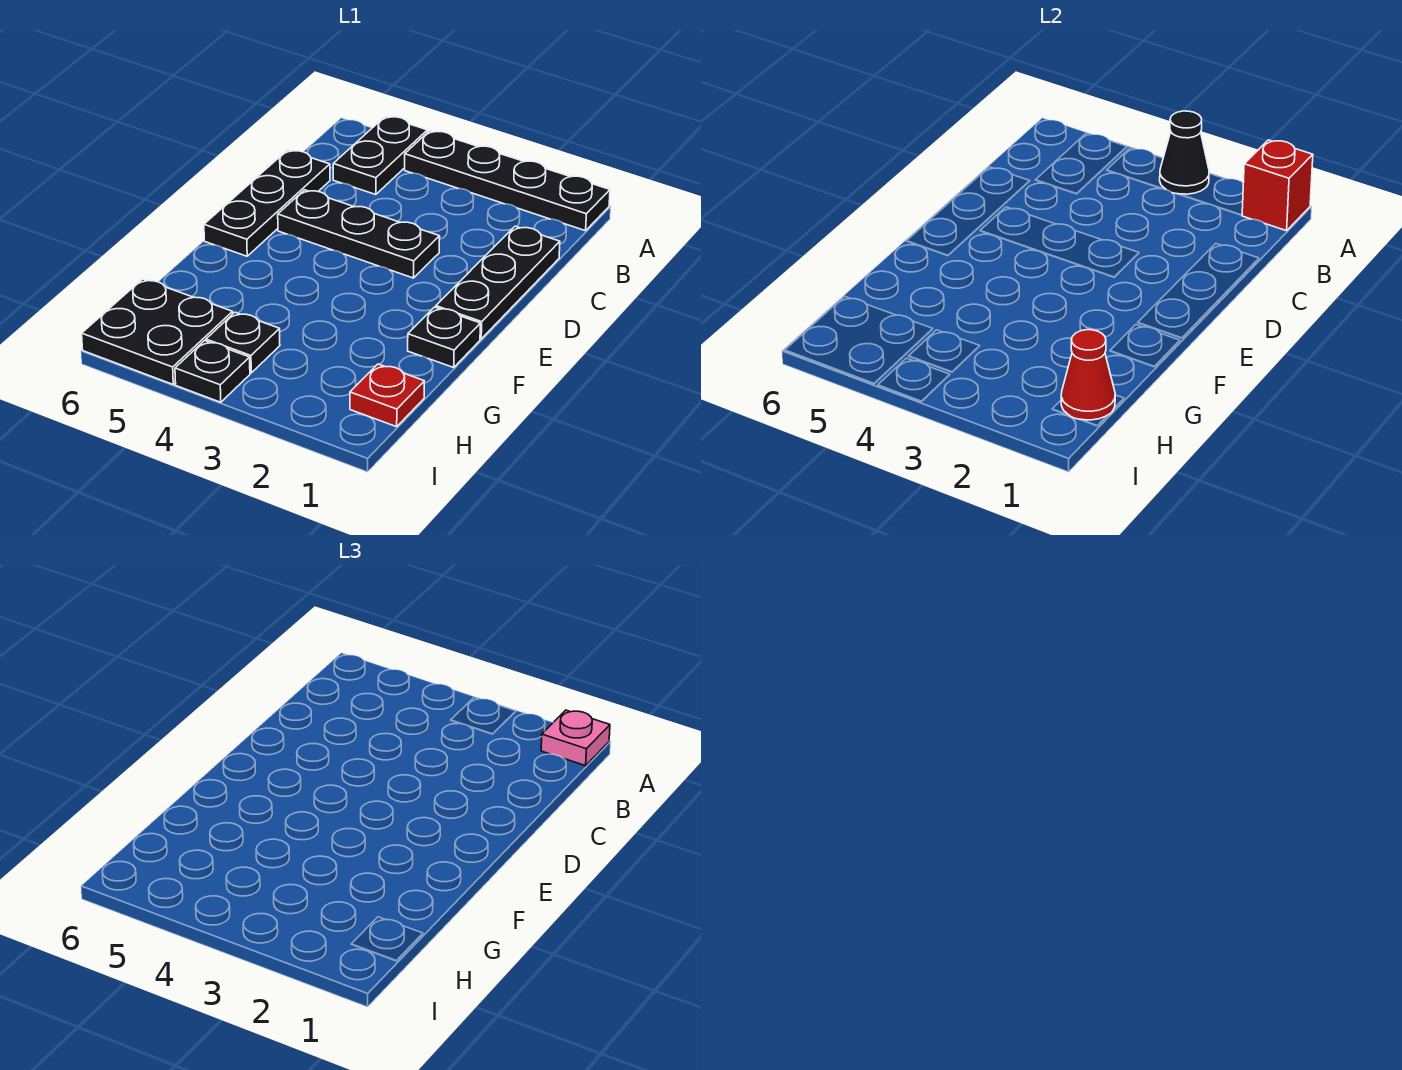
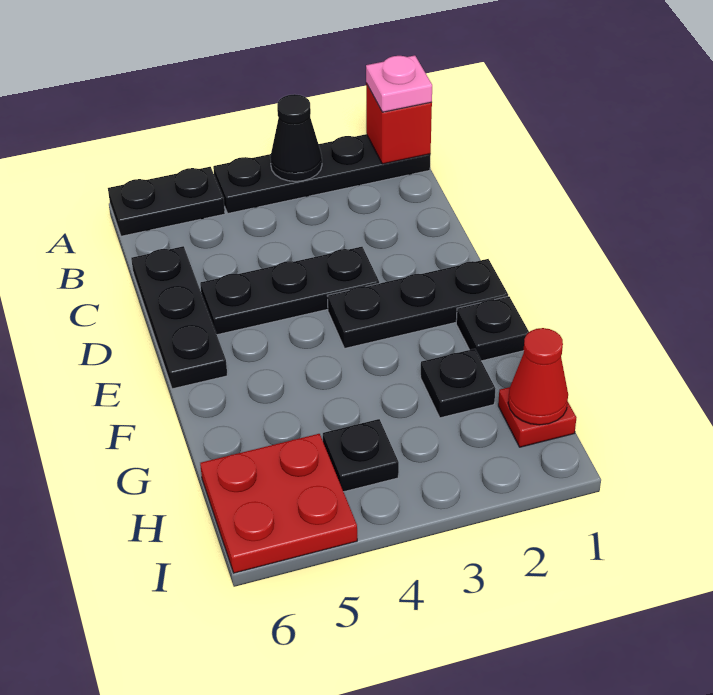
black 1x2 plate [333,116,427,195] -> black 1x2 plate turned to [108,167,225,236]
black 1x3 plate [436,226,560,339] -> black 1x3 plate turned to [328,259,508,348]
black 2x2 plate [82,279,233,384] -> red 2x2 plate [200,434,357,573]
black 1x1 plate [175,341,250,402] -> black 1x1 plate moved to [420,349,496,418]

